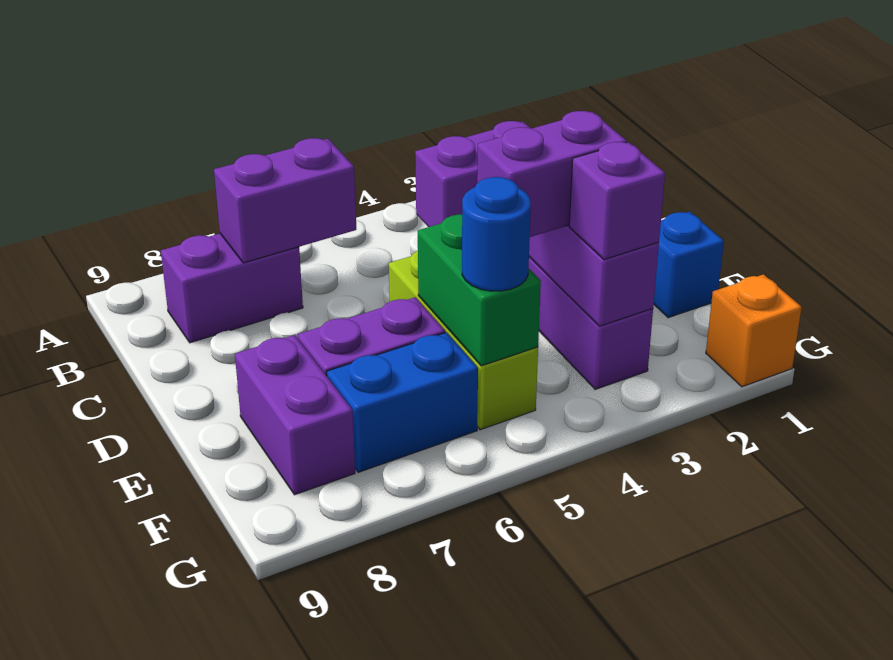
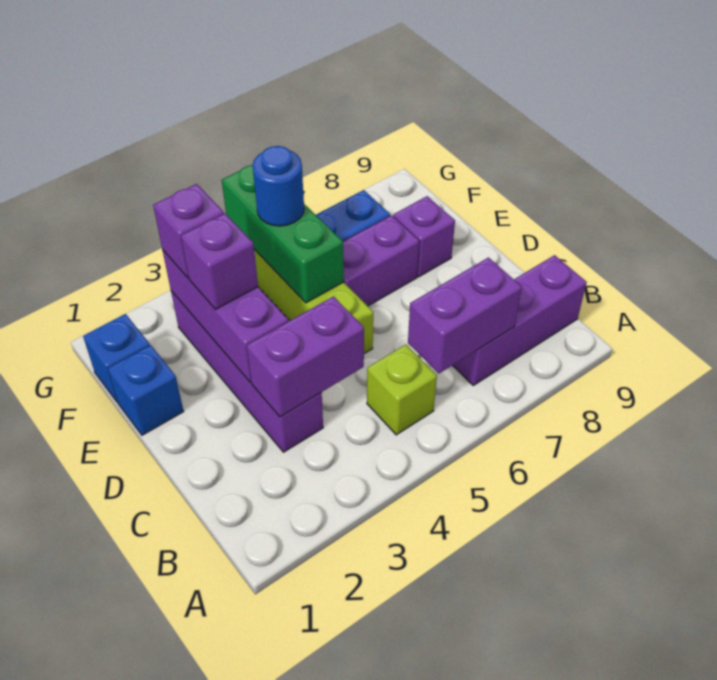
none -> lime 1x1 brick [367,345,437,435]
purple 1x2 brick [161,234,303,343] -> purple 1x3 brick [452,255,587,385]
purple 1x2 brick [477,111,627,237] -> purple 1x1 brick [181,214,258,309]
green 1x2 brick [418,214,541,366] -> green 1x3 brick [222,165,344,303]
purple 1x2 brick [235,335,355,495] -> purple 1x1 brick [393,196,455,277]
none -> blue 1x1 brick [83,314,150,402]
orange 1x1 brick [706,274,801,387] -> none

